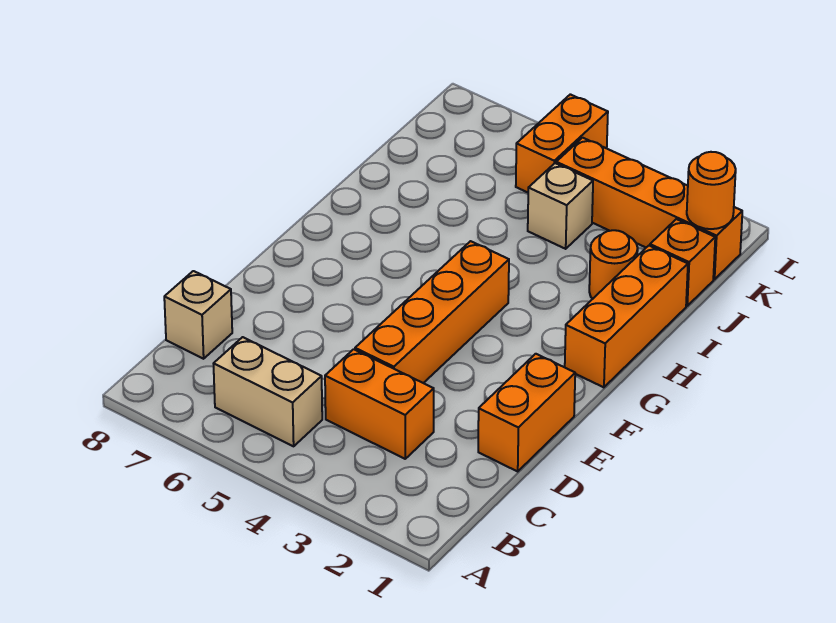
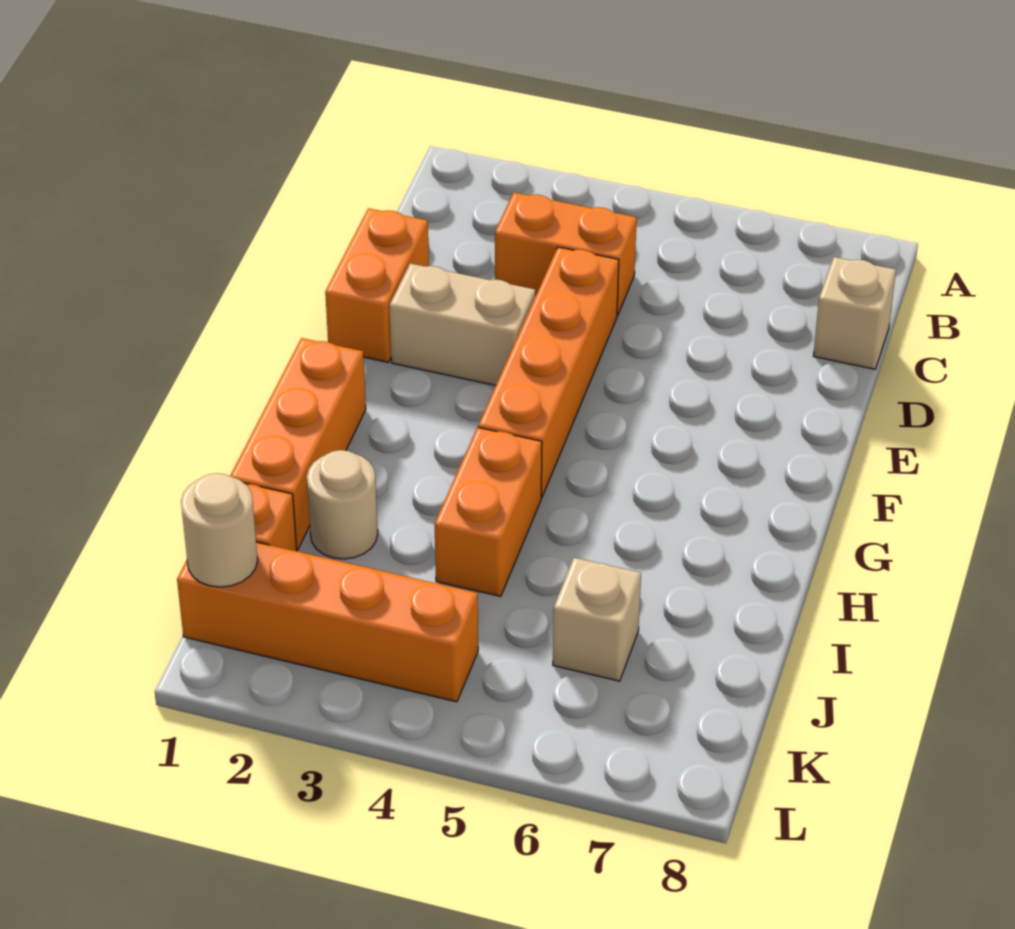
tan 1x2 brick [213,337,322,446] -> tan 1x2 brick moved to [390,263,535,386]
orange 1x1 round brick [589,230,638,299] -> tan 1x1 round brick [307,450,378,559]
tan 1x1 brick [528,163,593,249] -> tan 1x1 brick moved to [553,558,641,681]
orange 1x1 round brick [687,152,736,229] -> tan 1x1 round brick [181,473,258,587]
orange 1x2 brick [516,94,608,192] -> orange 1x2 brick moved to [434,427,542,596]

